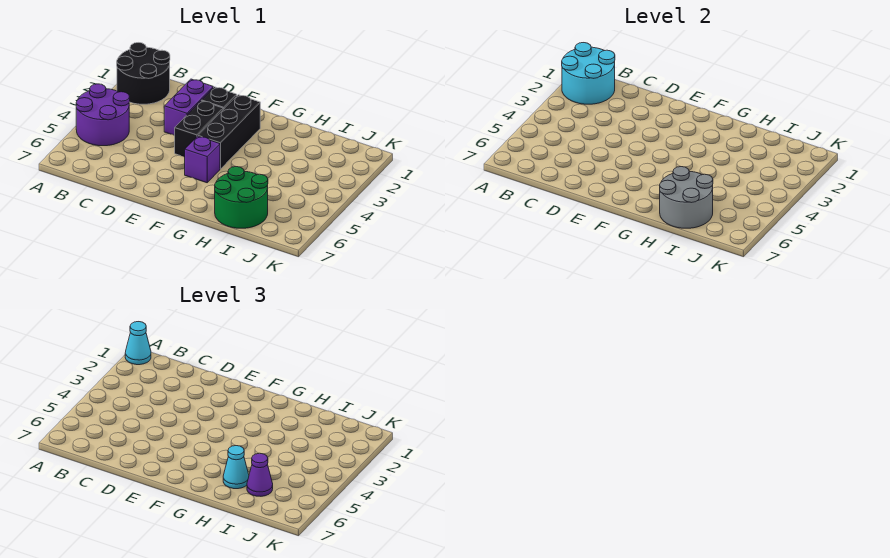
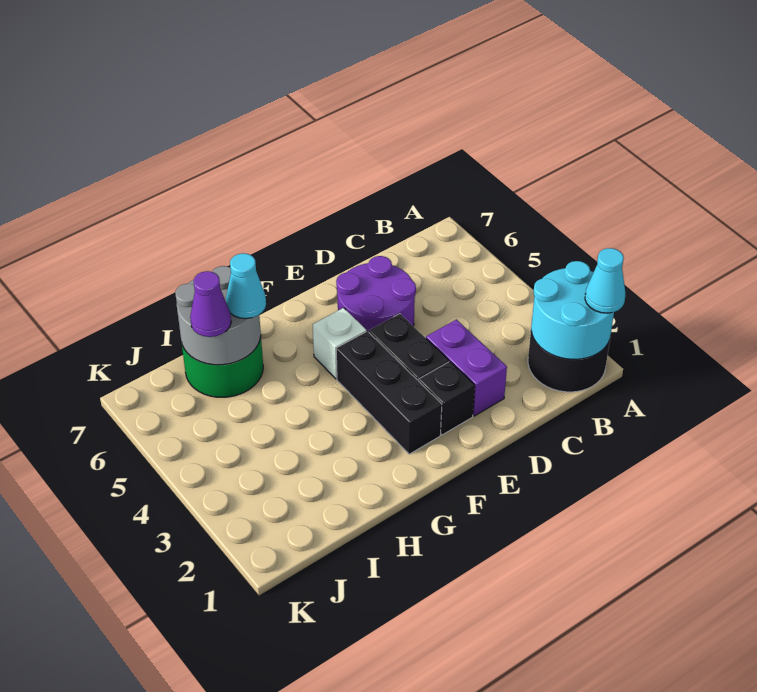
purple 2x2 round brick [76,84,130,146] -> purple 2x2 round brick moved to [336,256,416,332]
purple 1x1 brick [185,136,220,183] -> white 1x1 brick [313,308,366,379]

